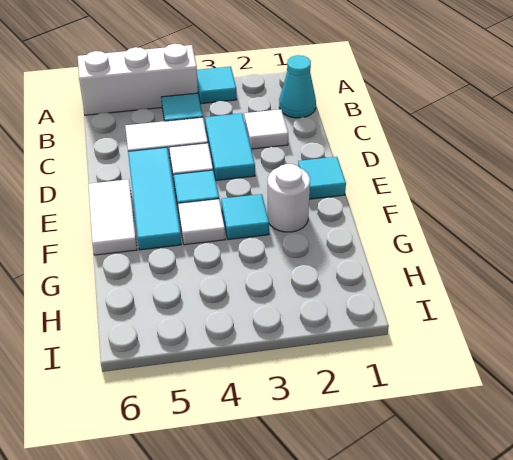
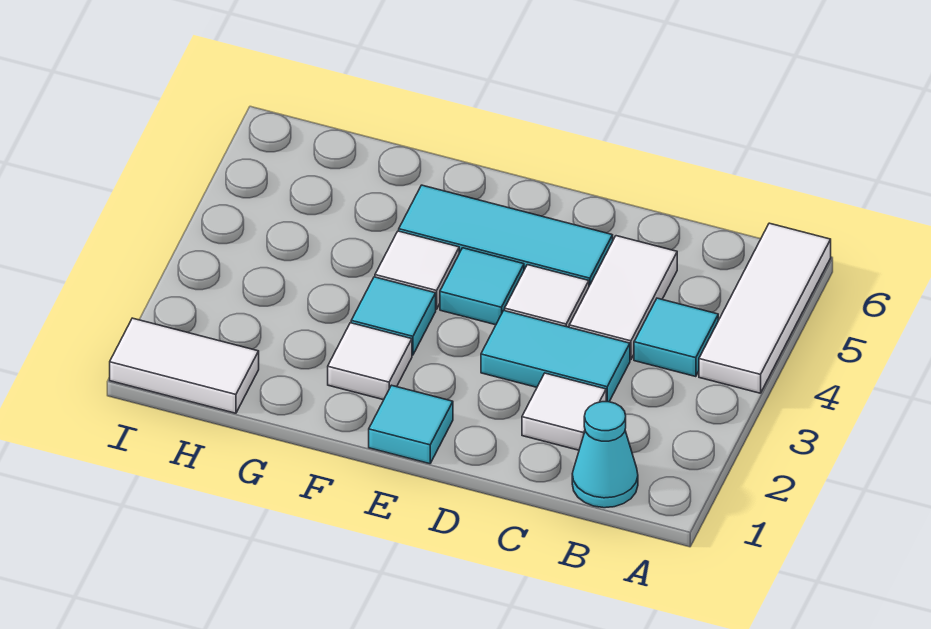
cyan 1x1 tile [197,67,237,104] -> none
white 1x3 brick [78,44,198,115] -> white 1x3 tile [699,223,831,393]
white 1x2 tile [88,179,137,255] -> white 1x2 tile moved to [110,318,259,413]
white 1x1 round brick [267,164,310,232] -> white 1x1 tile [328,323,412,400]

